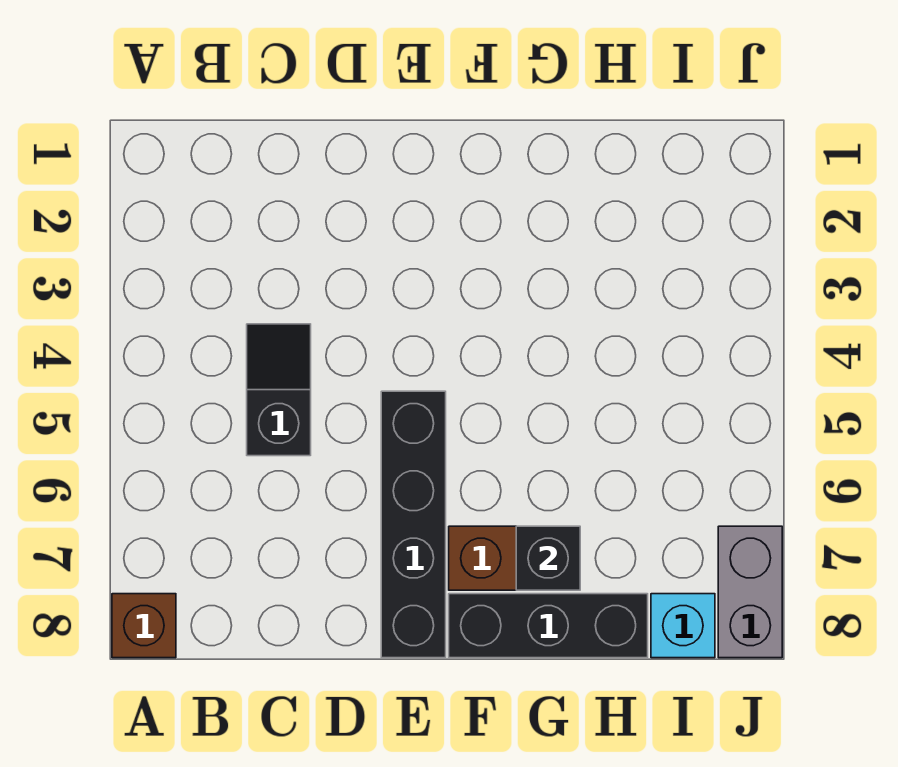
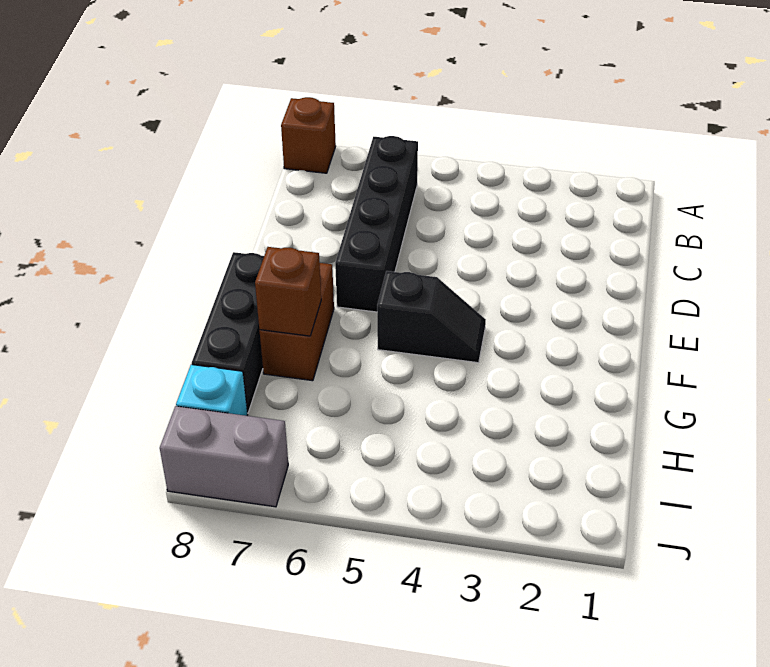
black 1x2 slope [247,324,311,456] -> black 1x2 slope moved to [377,271,486,363]
black 1x4 brick [381,391,446,658] -> black 1x4 brick turned to [335,136,418,312]
black 1x1 brick [516,526,580,590] -> brown 1x1 brick [255,247,321,336]

